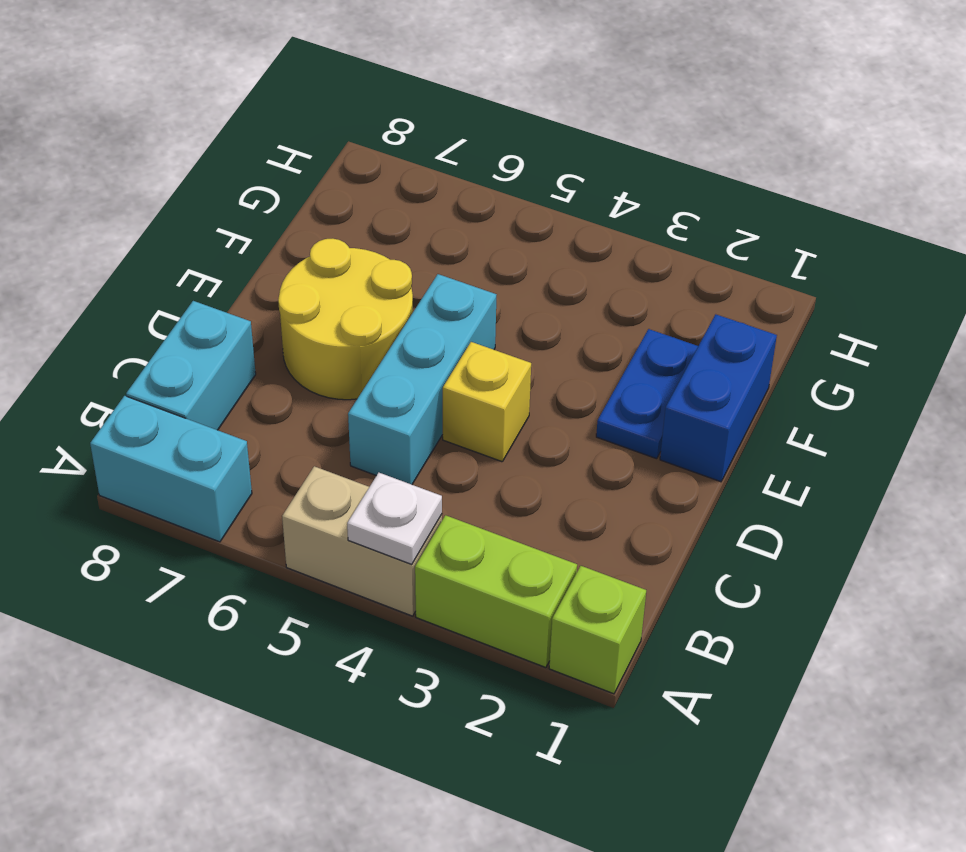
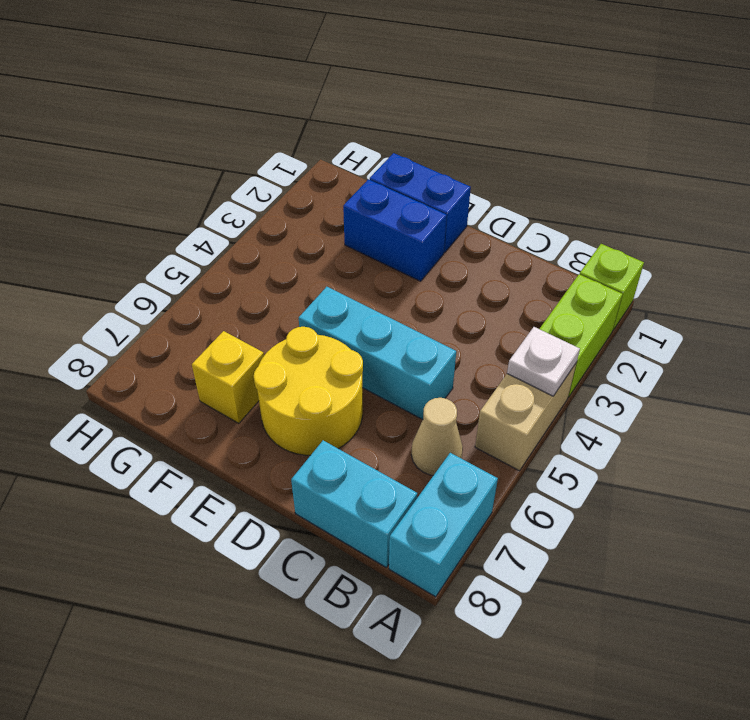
none -> tan 1x1 cone [411,398,463,475]
yellow 1x1 brick [443,342,531,462] -> yellow 1x1 brick moved to [192,331,264,423]
blue 1x2 plate [596,329,698,459] -> blue 1x2 brick [343,179,447,281]

